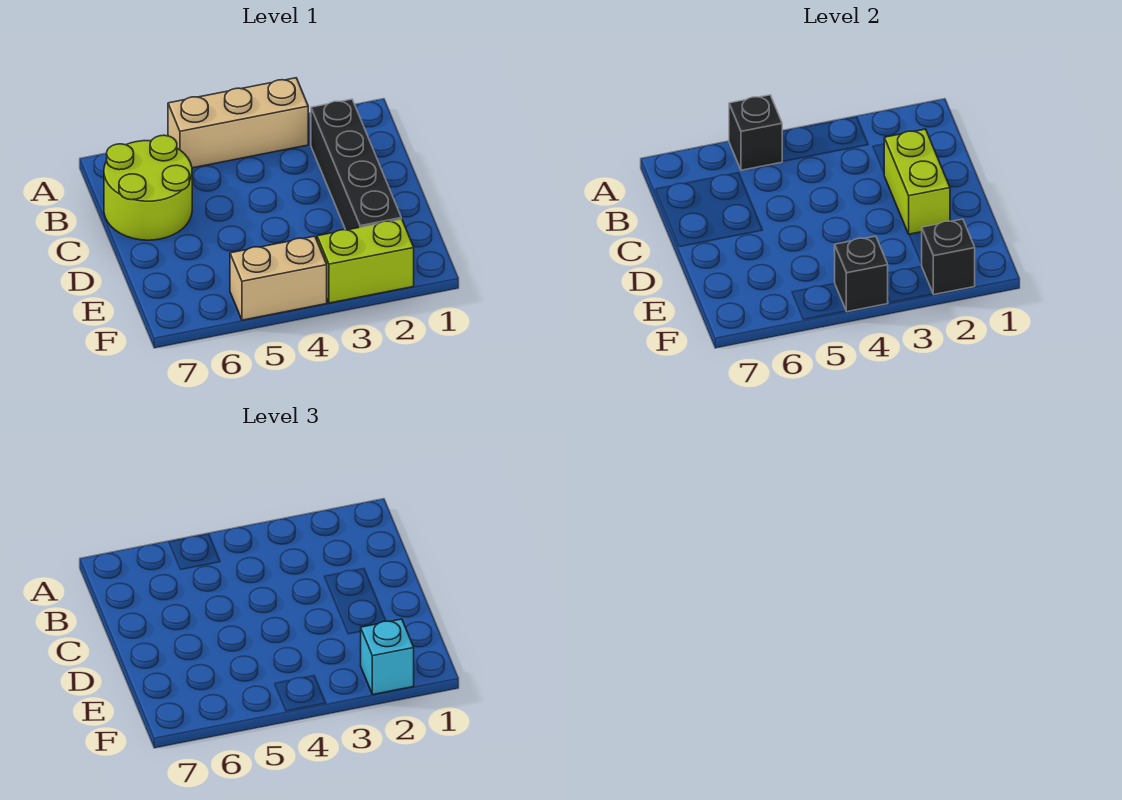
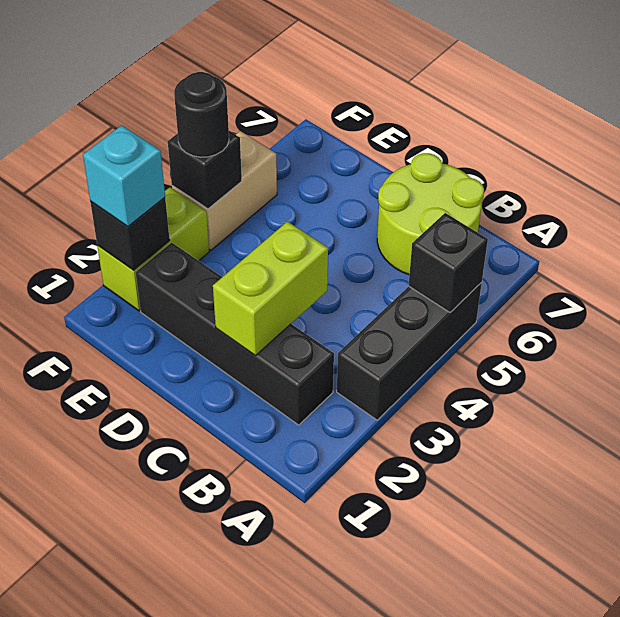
tan 1x3 brick [168,78,308,168] -> black 1x3 brick [337,283,482,420]
lime 1x2 brick [884,129,950,234] -> lime 1x2 brick turned to [213,222,328,356]
none -> black 1x1 round brick [174,72,229,157]

